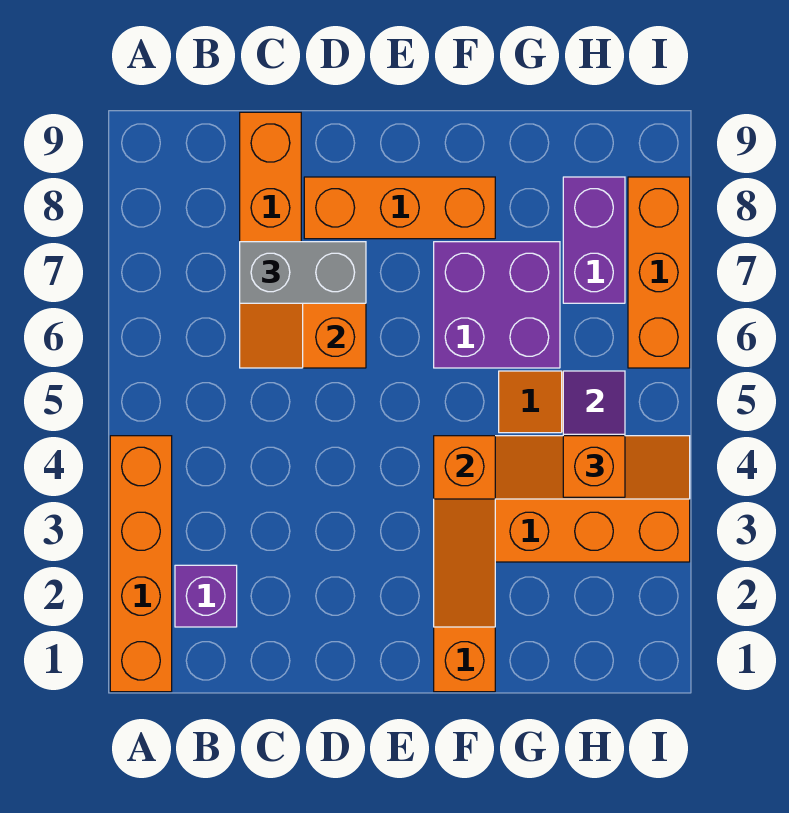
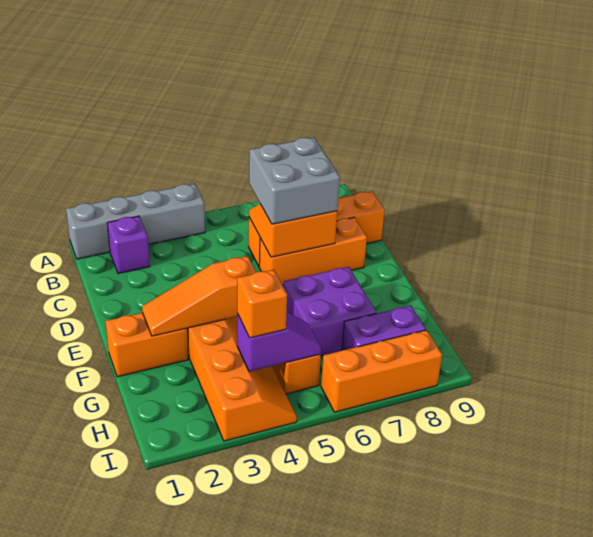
orange 1x4 brick [110,436,172,692] -> grey 1x4 brick [66,184,205,259]
grey 1x2 brick [240,242,366,303] -> grey 2x2 brick [249,138,340,224]
orange 1x3 brick [304,177,495,239] -> orange 1x3 brick turned to [259,217,367,285]

